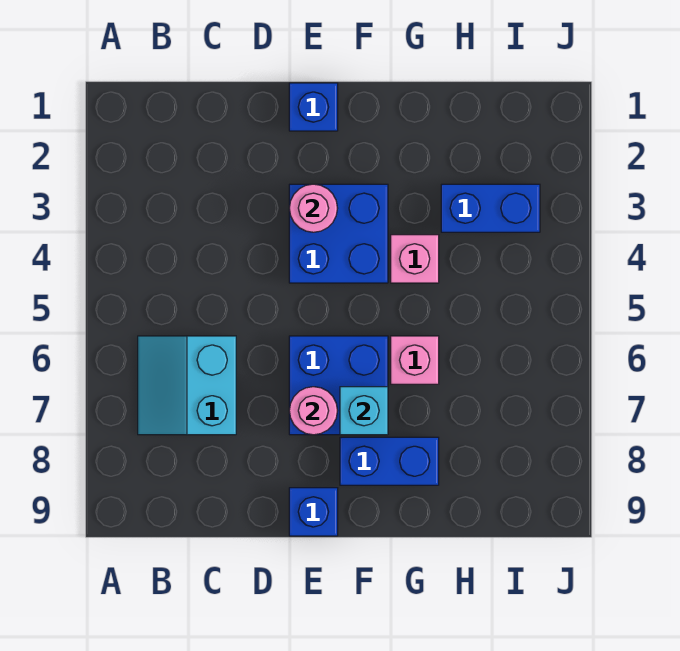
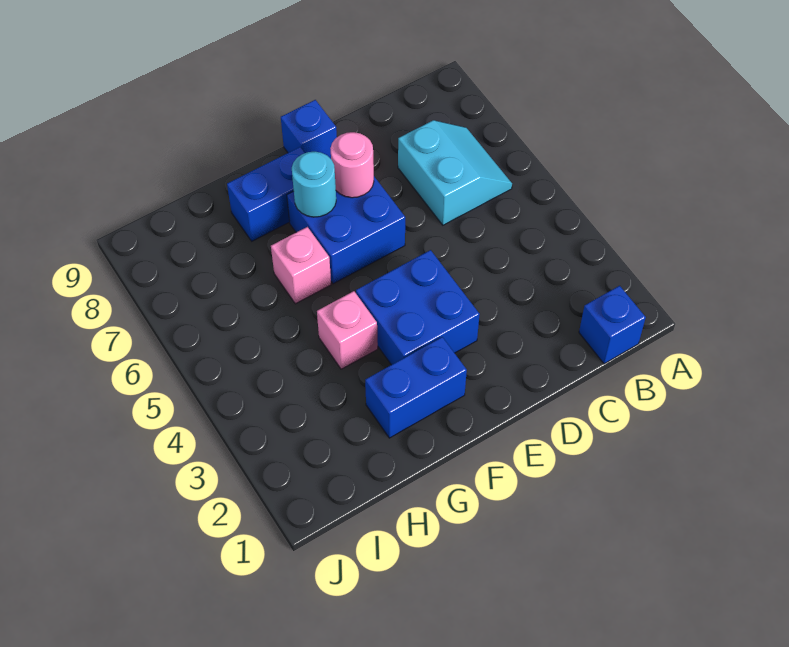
blue 1x1 brick [289,83,338,131] -> blue 1x1 brick moved to [579,286,646,364]
pink 1x1 round brick [289,184,338,232] -> none
cyan 1x1 brick [340,387,388,435] -> cyan 1x1 round brick [292,152,336,217]
blue 1x2 brick [441,184,540,232] -> blue 1x2 brick moved to [365,337,467,438]

